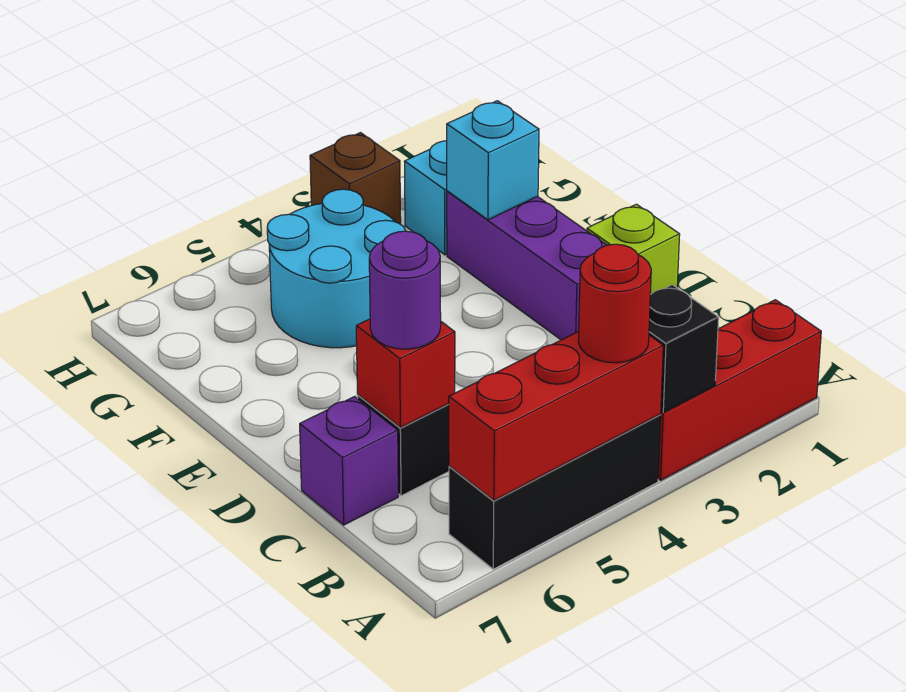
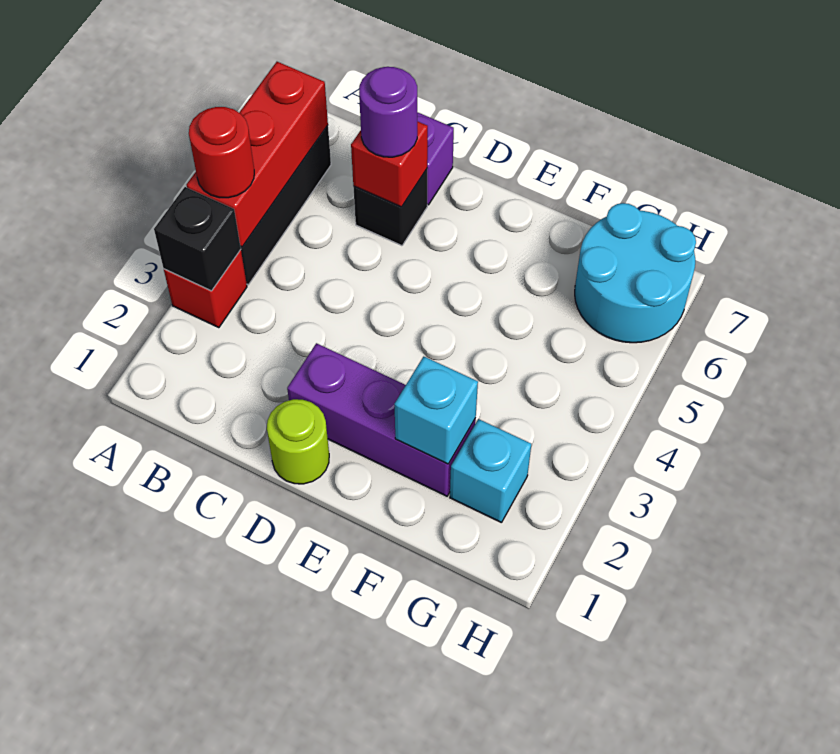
red 1x3 brick [658,300,821,480] -> red 1x1 brick [164,250,247,328]
lime 1x1 brick [587,204,680,295] -> lime 1x1 round brick [267,399,329,484]
cyan 2x2 round brick [267,189,406,348] -> cyan 2x2 round brick moved to [575,203,696,343]
brown 1x1 brick [310,133,401,224] -> none

